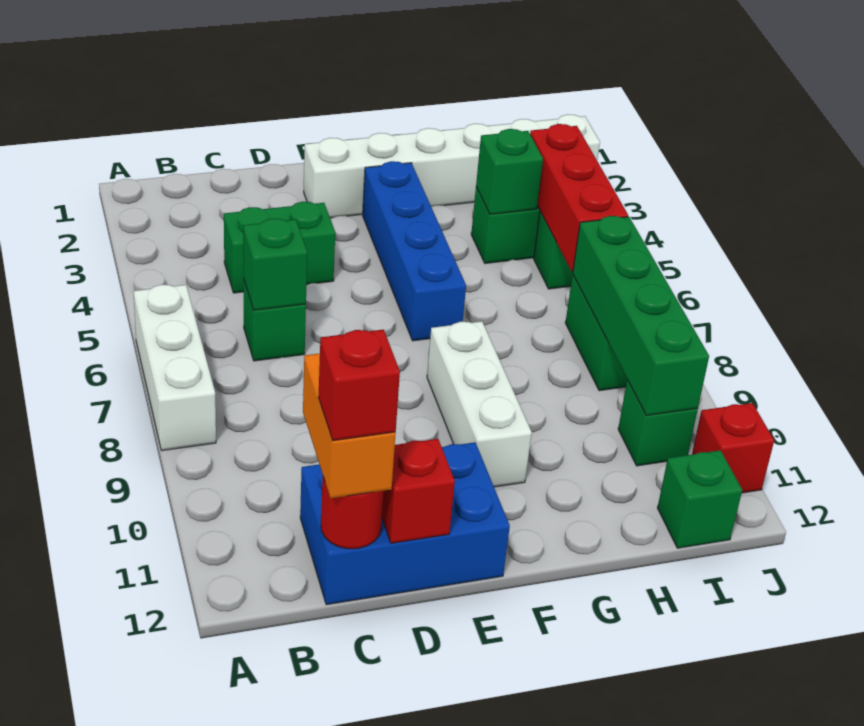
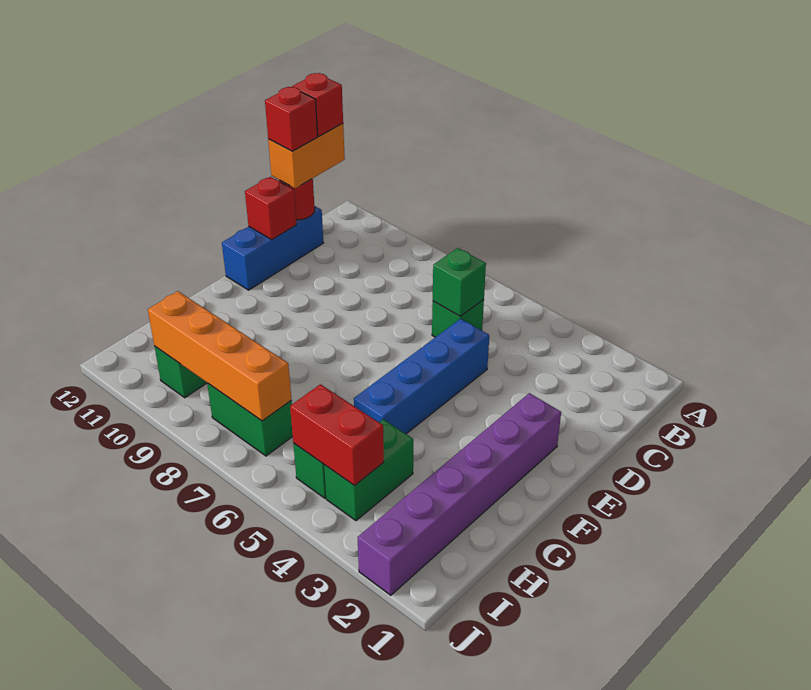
white 1x3 brick [133,285,216,451] -> none
green 1x2 brick [224,202,335,293] -> none
blue 2x3 brick [300,442,510,605] -> blue 1x3 brick [222,206,323,290]
orange 1x2 brick [303,353,396,498] -> orange 1x2 brick turned to [268,124,345,188]
white 1x6 brick [304,114,600,218] -> purple 1x6 brick [358,393,561,595]
blue 1x4 brick [363,161,466,341] -> blue 1x4 brick turned to [354,319,489,434]
white 1x3 brick [427,321,532,487] -> none
green 1x1 brick [476,129,543,214] -> none
red 1x3 brick [530,124,628,272] -> red 1x2 brick [290,384,384,486]
green 1x4 brick [573,216,709,416] -> orange 1x4 brick [148,291,292,421]
green 1x1 brick [658,450,742,548] -> none
red 1x1 brick [692,403,774,493] -> red 1x1 brick moved to [292,73,343,136]

